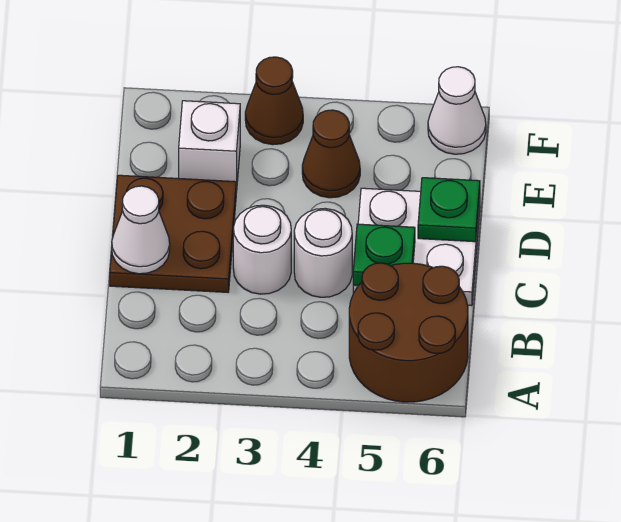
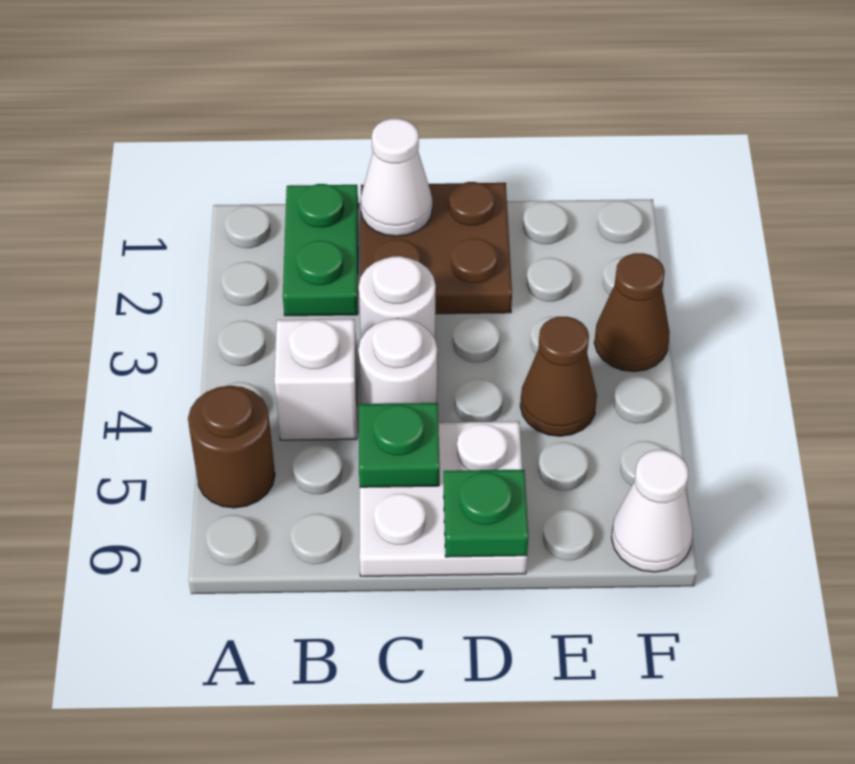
brown 2x2 round brick [349,263,468,402] -> brown 1x1 round brick [188,386,275,508]
none -> green 1x2 plate [283,184,358,316]
white 1x1 brick [179,101,240,192] -> white 1x1 brick moved to [274,319,357,440]

